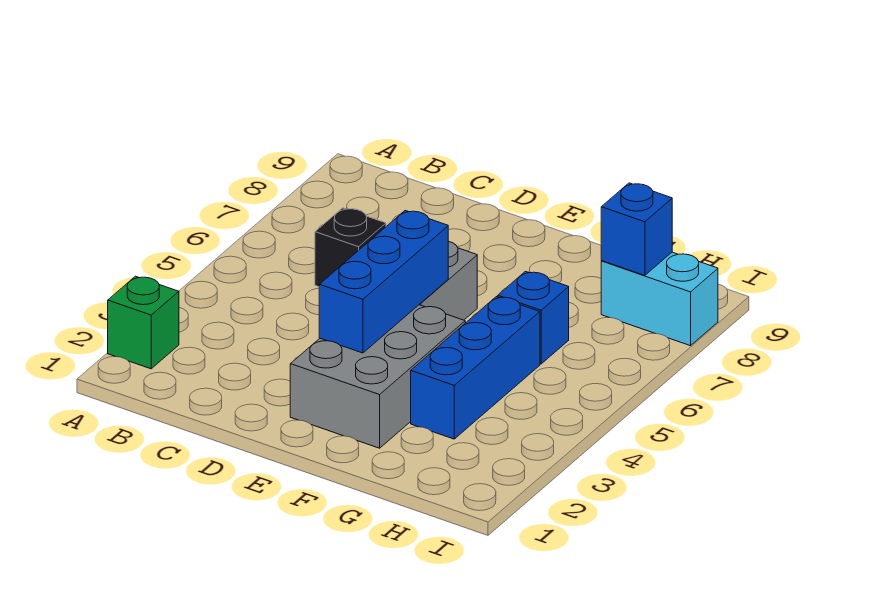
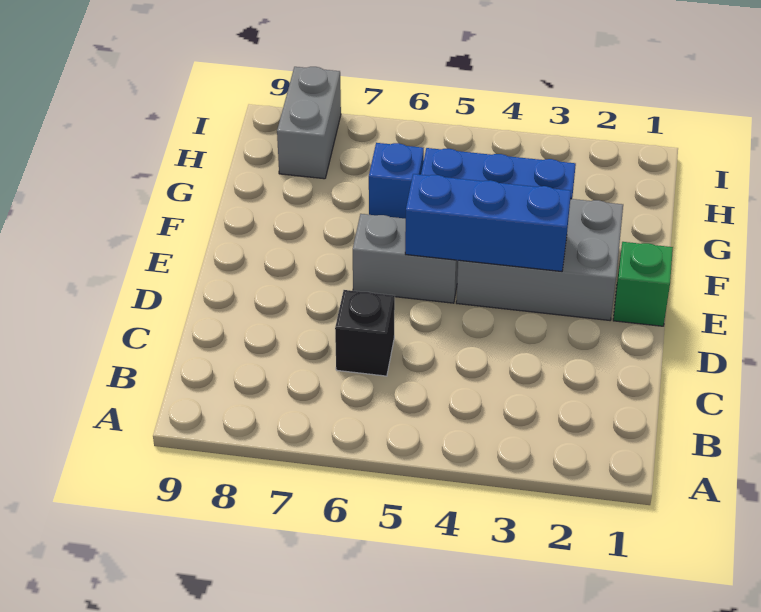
green 1x1 brick [108,276,179,369] -> green 1x1 brick moved to [613,242,673,326]
cyan 1x2 brick [601,252,718,346] -> grey 1x2 brick [277,67,341,179]
blue 1x1 brick [601,183,672,275] -> none

